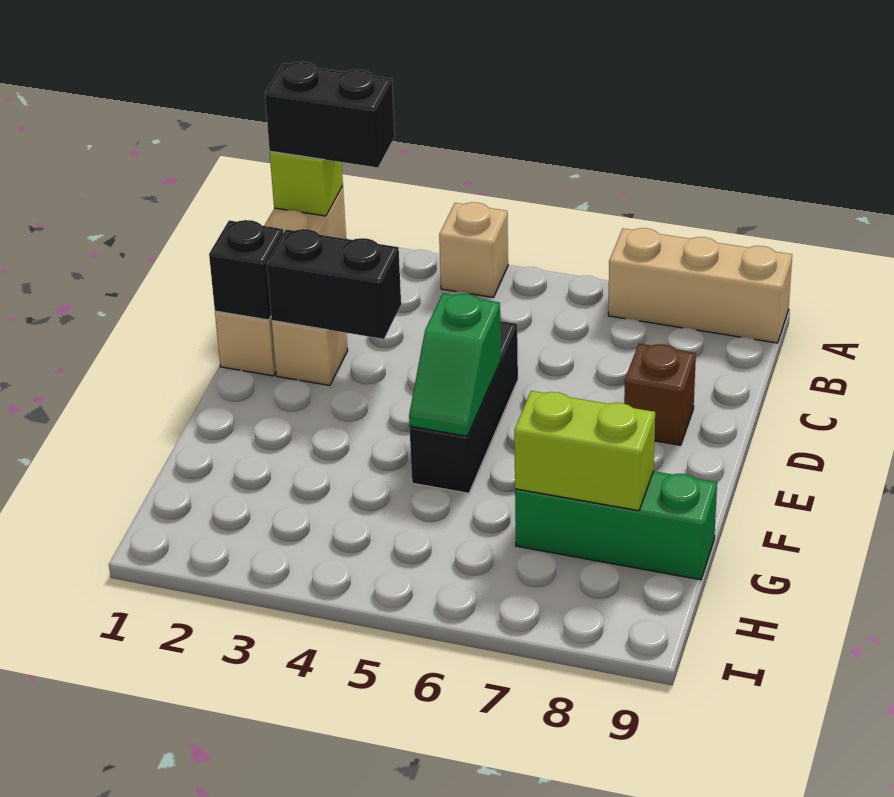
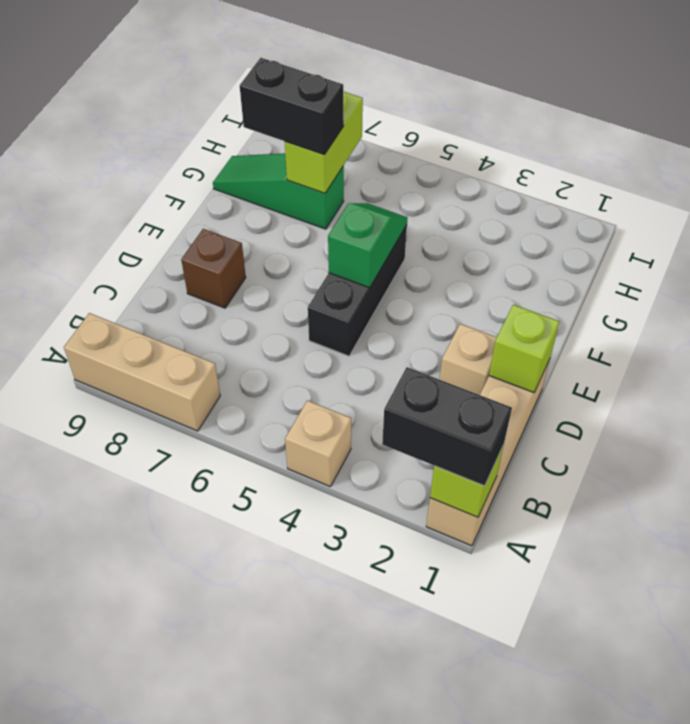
black 1x1 brick [209,220,283,320] -> lime 1x1 brick [489,305,560,392]
black 1x2 brick [267,229,401,339] -> black 1x2 brick moved to [240,58,344,155]
green 1x3 brick [515,471,717,580] -> green 1x3 slope [213,153,344,229]
lime 1x2 brick [514,391,655,511] -> lime 1x2 brick turned to [285,91,363,193]

